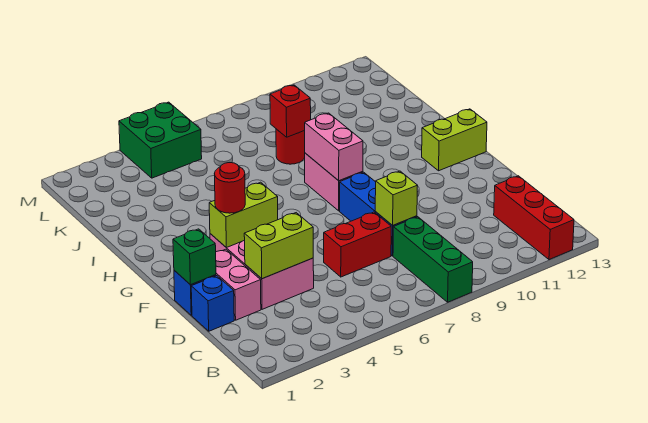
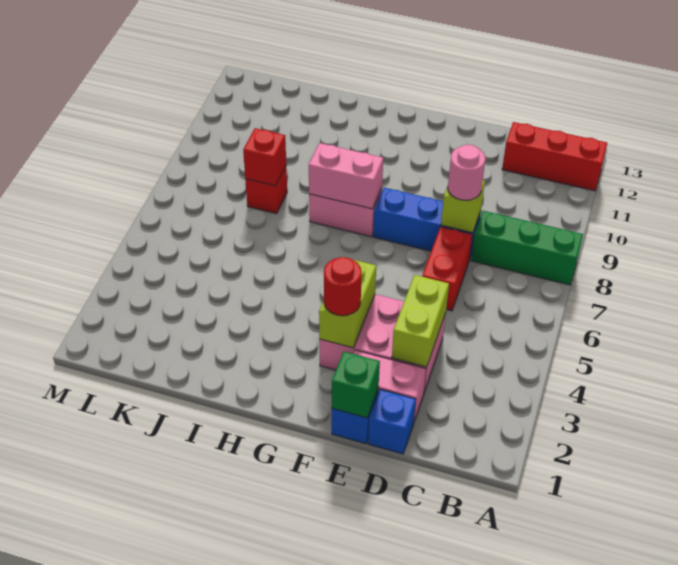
none -> pink 1x1 round brick [448,145,486,200]
lime 1x2 brick [422,109,487,171] -> none
red 1x1 round brick [276,129,305,164] -> red 1x1 brick [245,166,287,214]
green 2x2 brick [119,102,202,178] -> none

